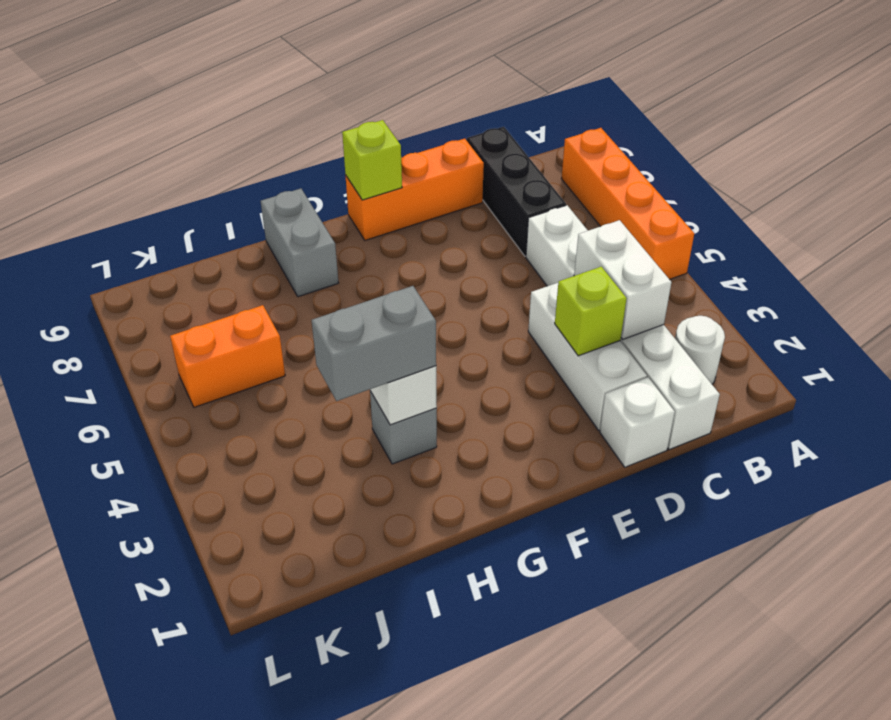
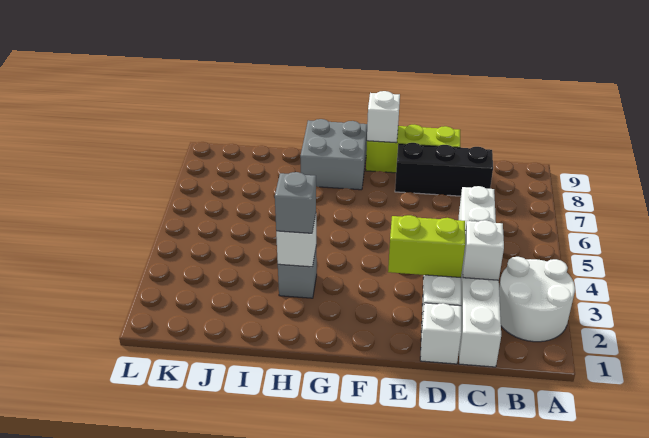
orange 1x4 brick [561,128,694,279] -> none
white 1x1 round brick [675,316,725,384] -> white 2x2 round brick [499,257,575,342]
white 1x2 brick [574,220,672,339] -> white 1x1 brick [463,220,504,280]
black 1x3 brick [467,127,566,256] -> black 1x3 brick turned to [395,143,493,196]
lime 1x1 brick [555,267,627,356] -> lime 1x2 brick [388,215,465,277]
orange 1x3 brick [345,139,484,240] -> lime 1x3 brick [366,125,460,173]
lime 1x1 brick [342,120,402,200] -> white 1x1 brick [367,91,400,143]
grey 1x2 brick [312,286,436,401] -> grey 1x1 brick [275,172,316,233]
grey 1x2 brick [261,189,339,297] -> grey 2x2 brick [300,119,367,190]
orange 1x2 brick [170,305,285,407] -> none

